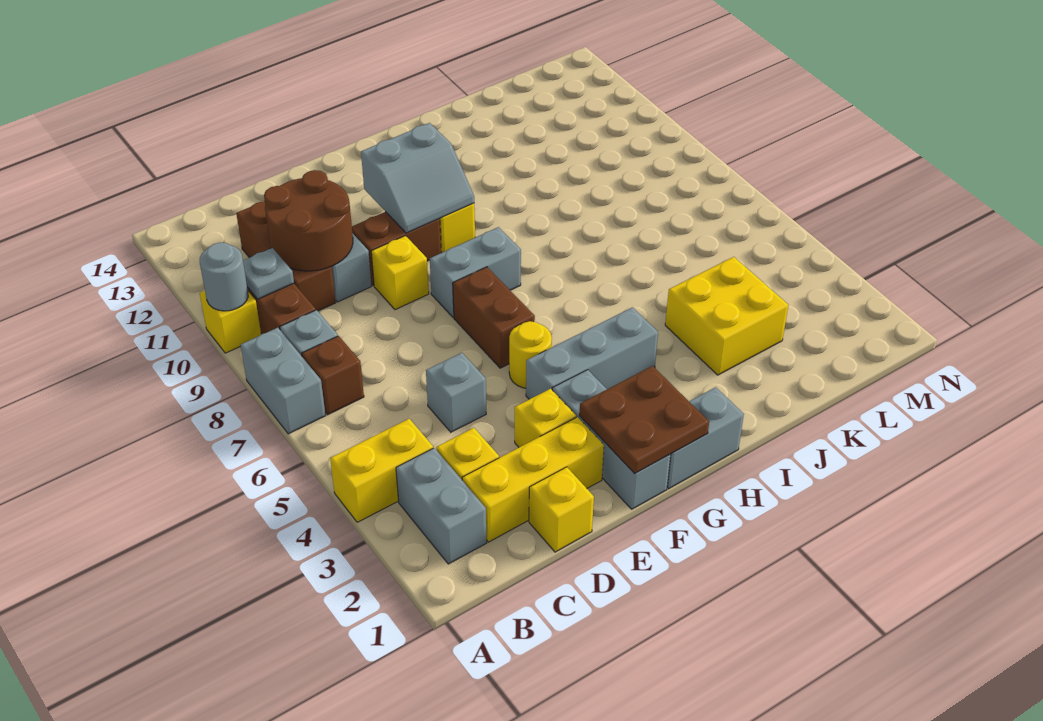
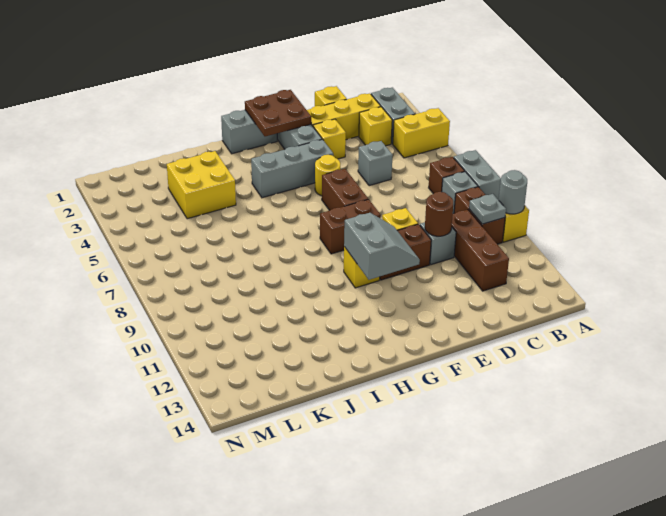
brown 2x2 round brick [264,170,353,271] -> brown 1x1 round brick [425,192,453,236]
grey 1x2 brick [430,227,521,317] -> brown 1x2 brick [320,199,381,254]
grey 2x2 slope [361,123,474,233] -> grey 2x2 slope turned to [344,213,420,280]

